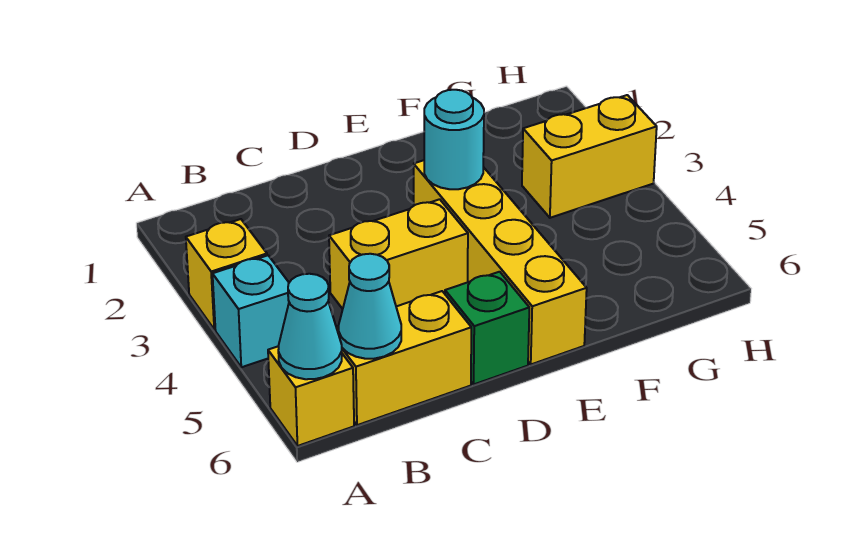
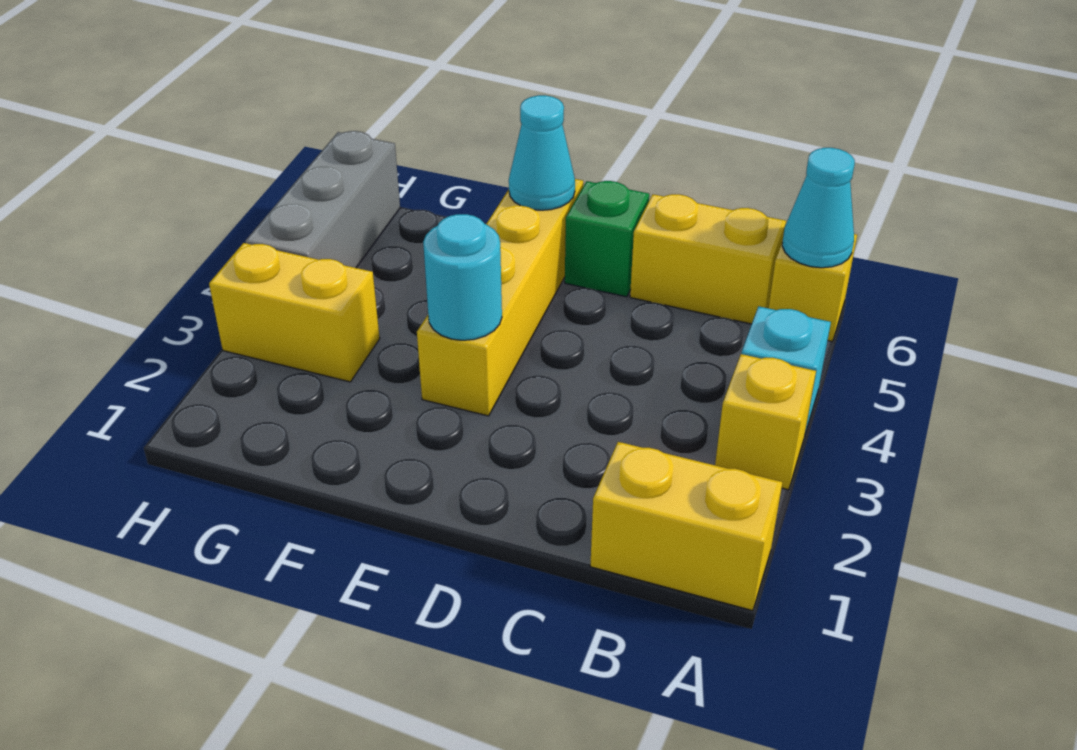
cyan 1x1 cone [339,254,401,359] -> cyan 1x1 cone moved to [509,95,575,210]
yellow 1x2 brick [329,199,468,309] -> yellow 1x2 brick moved to [590,442,782,611]
none -> grey 1x3 brick [245,131,400,268]

